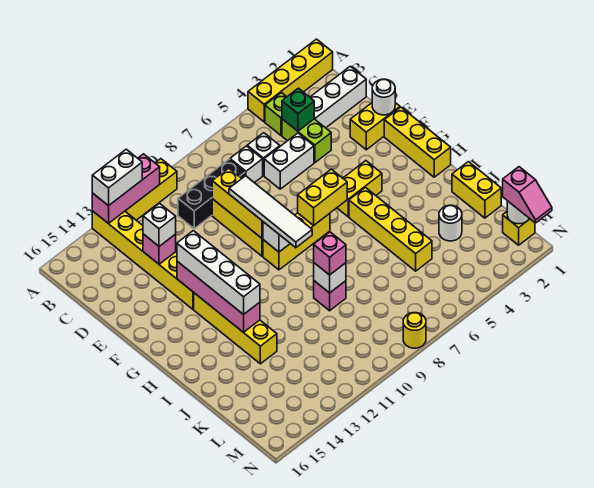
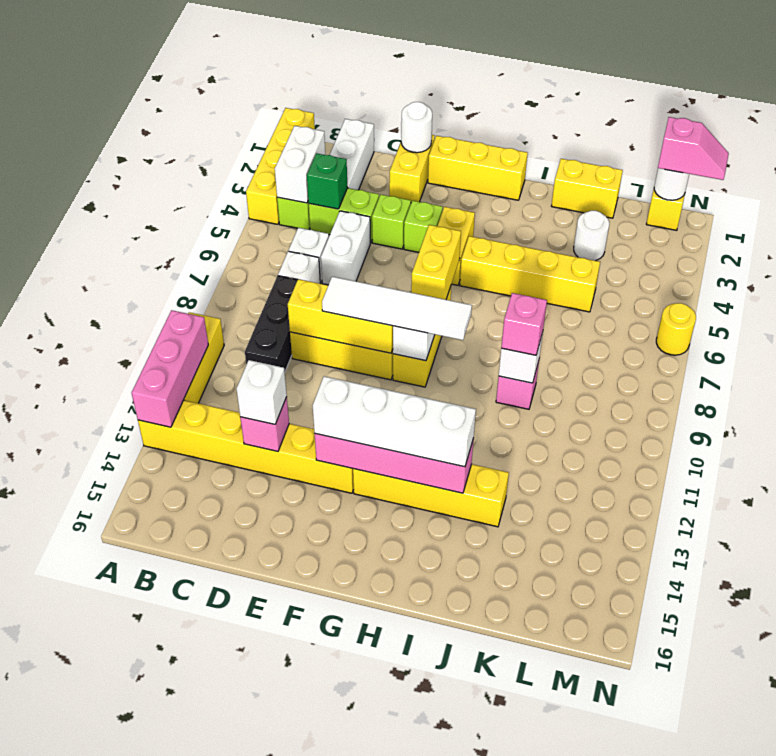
white 1x2 brick [92,149,142,206] -> white 1x2 brick moved to [275,126,325,203]
none -> lime 1x1 brick [372,195,411,249]
none -> lime 1x1 brick [404,201,443,252]
yellow 1x1 round brick [403,313,426,348] -> yellow 1x1 round brick moved to [656,303,696,355]

